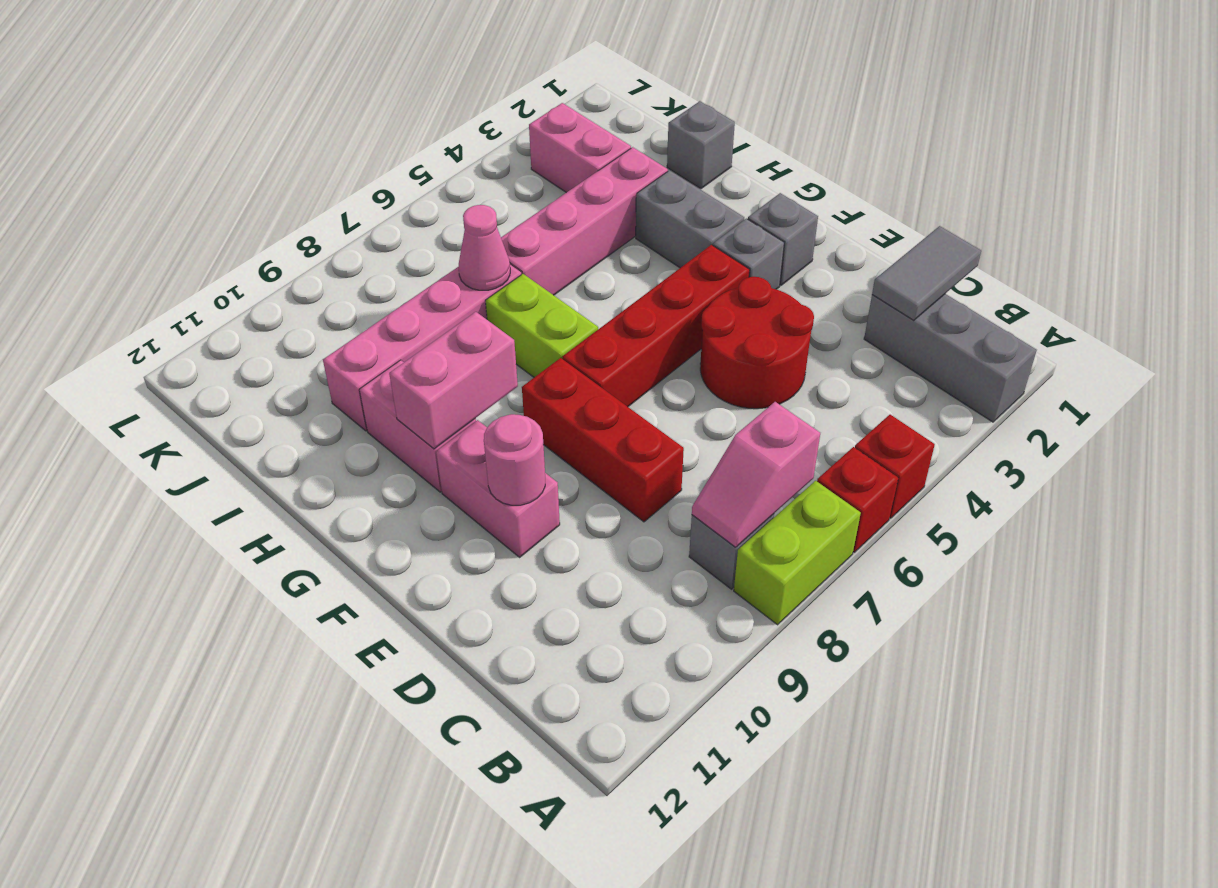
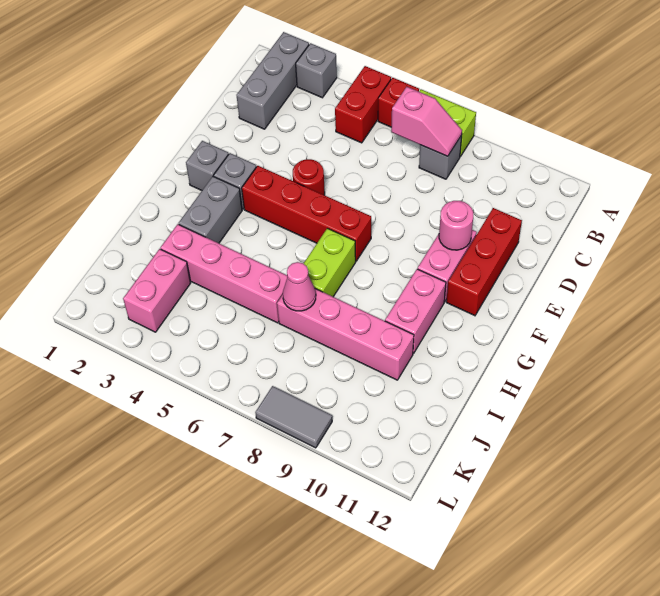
red 1x1 brick [855,415,935,518] -> red 1x2 brick [335,66,391,143]
grey 1x2 tile [872,226,981,320] -> grey 1x2 tile moved to [255,386,332,448]
red 2x2 round brick [700,277,814,409] -> red 1x1 round brick [293,159,325,195]
red 1x3 brick [522,358,684,522] -> red 1x3 brick moved to [446,208,522,316]
pink 1x2 brick [389,312,518,449] -> none
grey 1x1 brick [667,101,735,189] -> grey 1x1 brick moved to [296,43,337,98]

